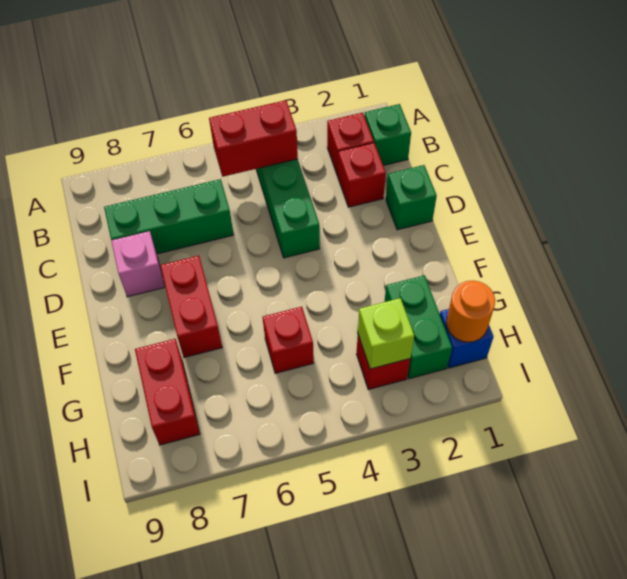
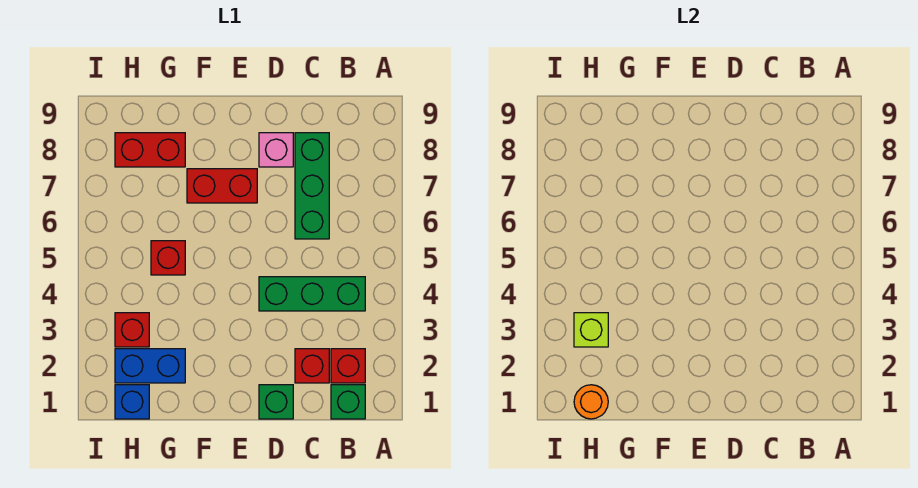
red 1x2 brick [209,100,298,177] -> none
green 1x2 brick [384,275,452,379] -> blue 1x2 brick [115,349,185,383]

